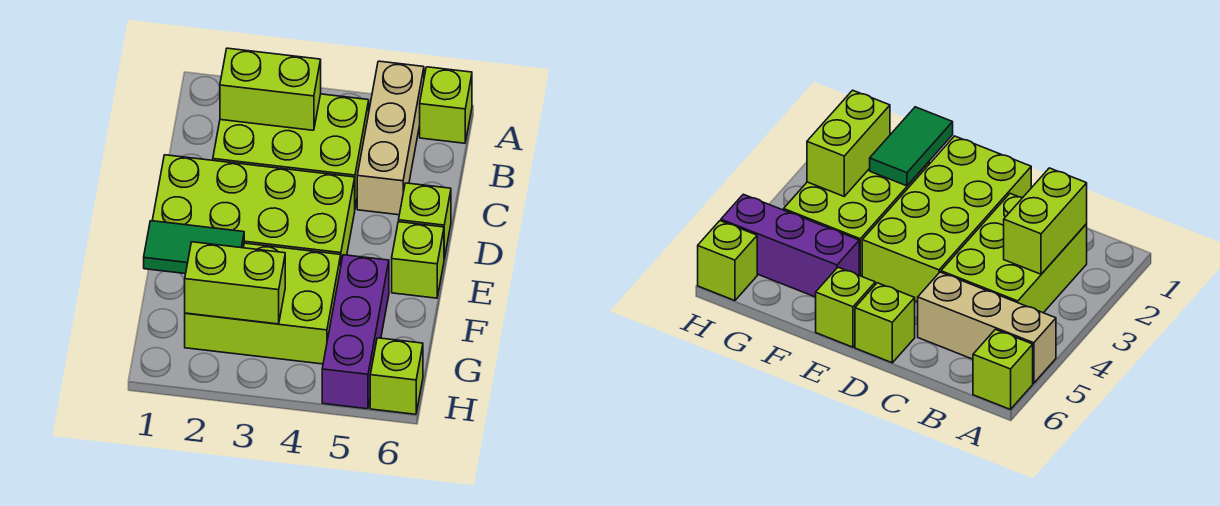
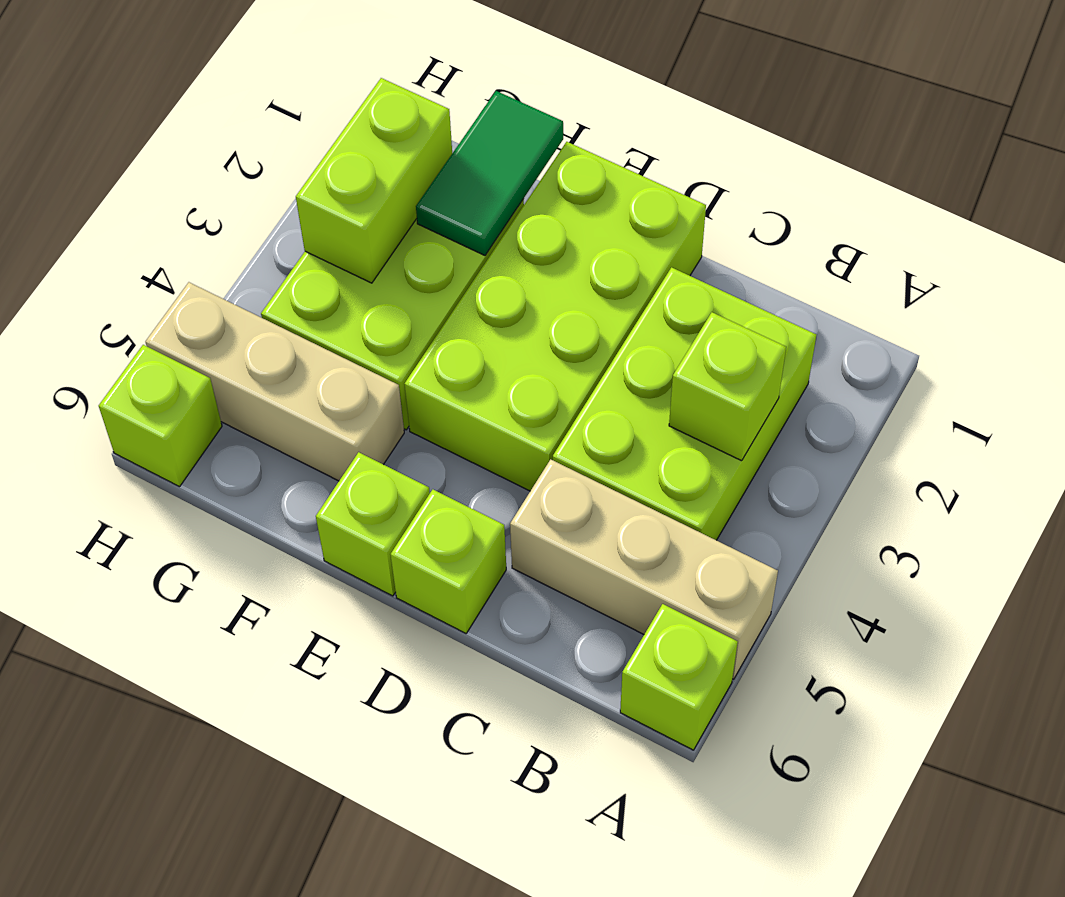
lime 1x2 brick [220,48,321,130] -> lime 1x1 brick [669,312,786,461]
purple 1x3 brick [322,255,389,409] -> tan 1x3 brick [146,282,404,481]

